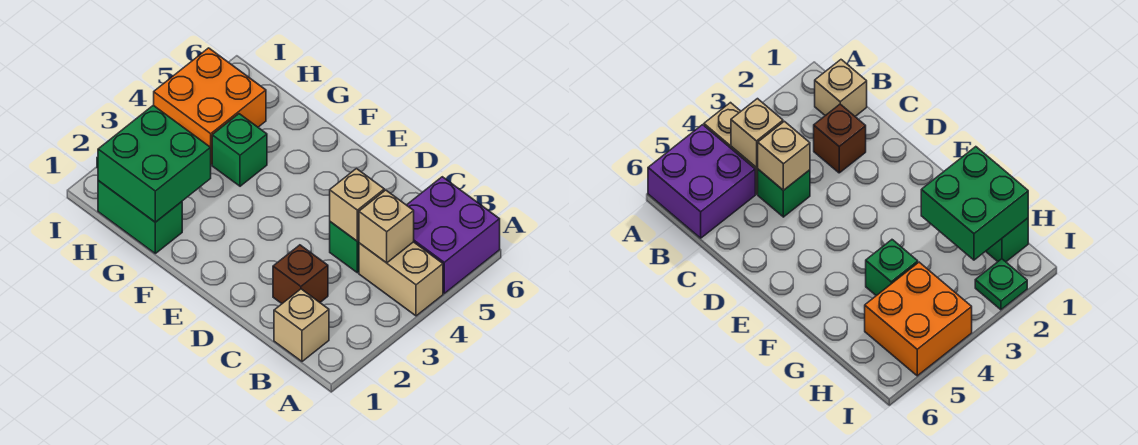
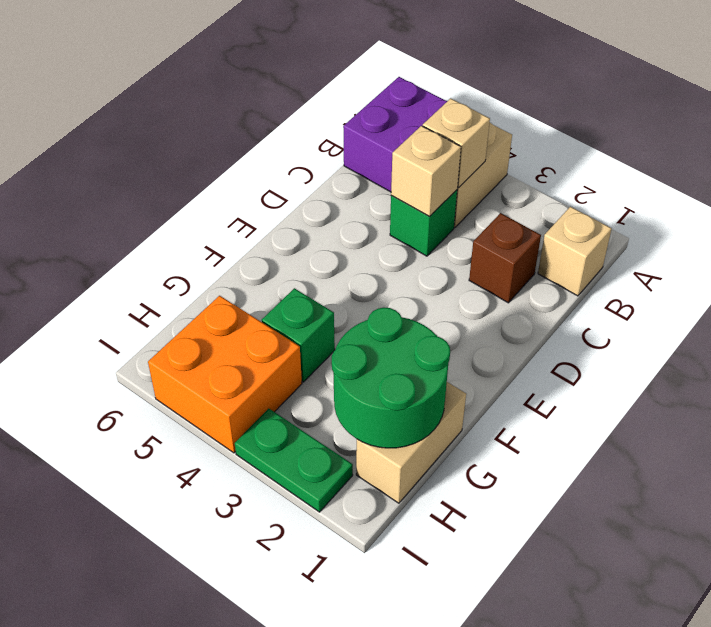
green 1x2 brick [98,181,182,253] -> tan 1x2 brick [356,382,466,503]
green 2x2 brick [98,105,211,222] -> green 2x2 round brick [332,308,450,448]
green 1x1 plate [975,259,1027,310] -> green 1x2 plate [235,408,353,512]

